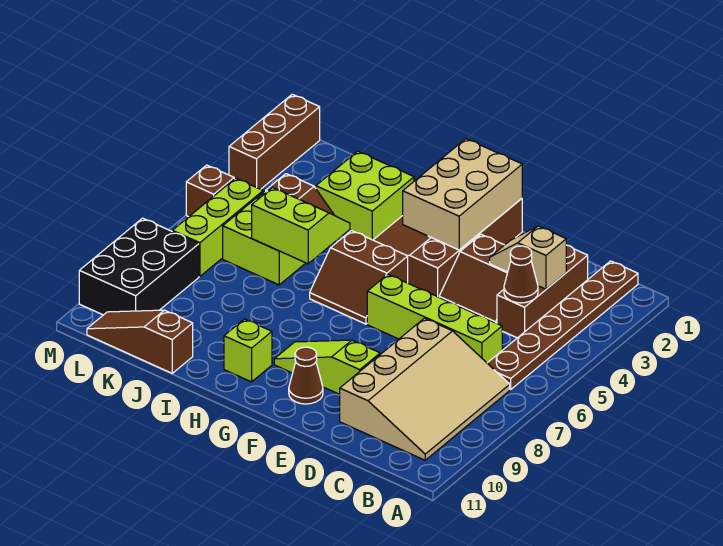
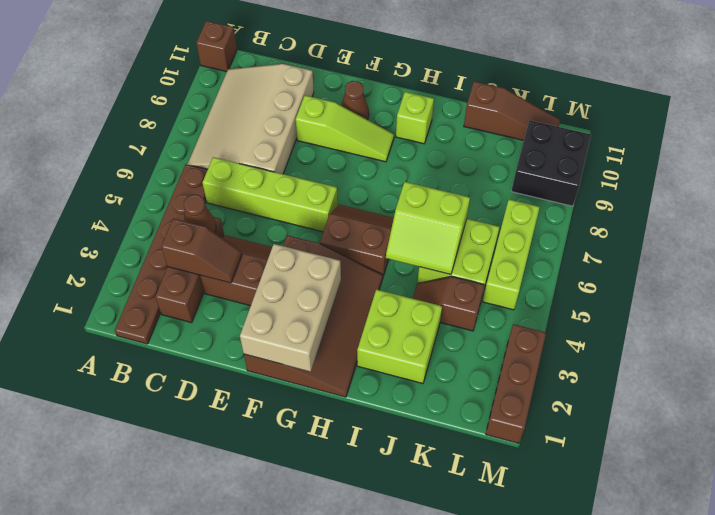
tan 1x2 slope [490,226,566,289] -> brown 1x2 slope [161,219,242,283]
black 2x3 brick [79,218,199,315] -> black 2x2 brick [512,120,591,206]
brown 1x1 brick [186,165,234,217] -> brown 1x1 brick moved to [196,21,237,72]

